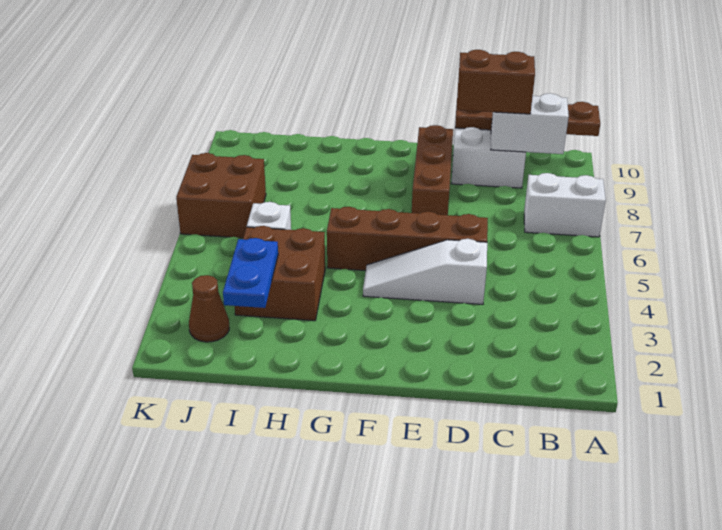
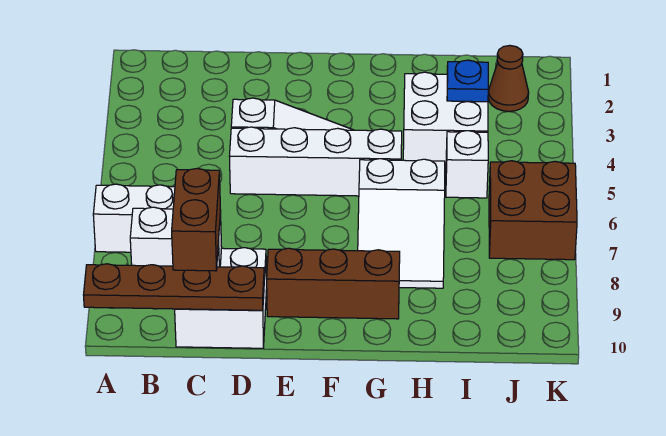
brown 1x2 brick [456,50,535,114] -> brown 1x2 brick turned to [172,168,220,271]
brown 1x4 brick [327,207,488,271] -> white 1x4 brick [229,127,402,196]
brown 1x3 brick [412,125,453,215] -> brown 1x3 brick turned to [267,248,400,319]
none -> white 2x3 slope [358,159,445,288]
brown 2x2 brick [235,226,325,321] -> white 2x2 brick [403,72,488,168]
blue 1x2 plate [223,238,278,308] -> blue 1x1 plate [447,60,488,102]

